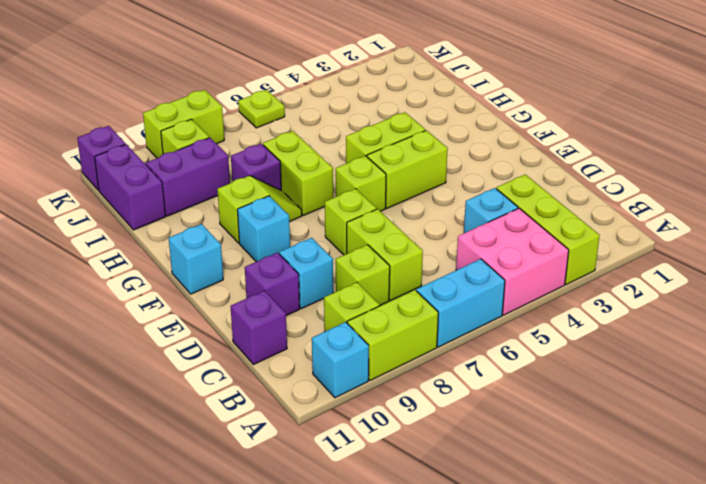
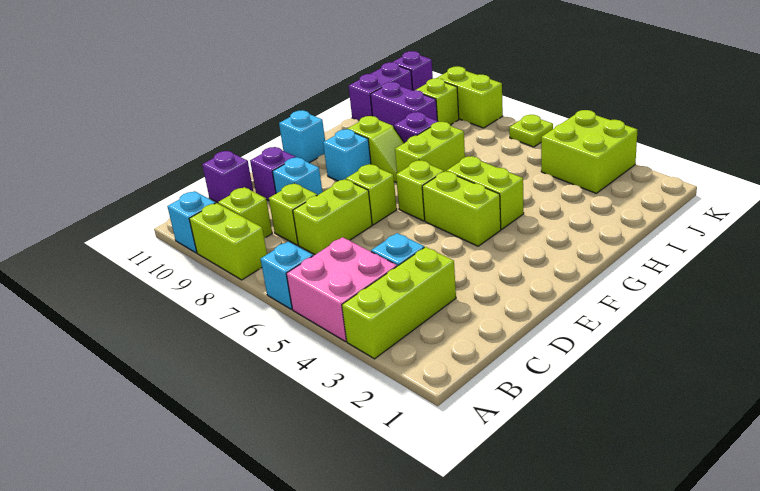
cyan 1x2 brick [416,259,505,347] -> cyan 1x1 brick [261,242,313,309]
none -> lime 2x2 brick [541,110,637,193]

